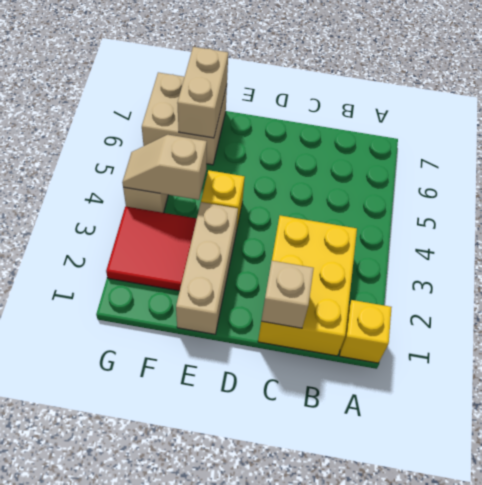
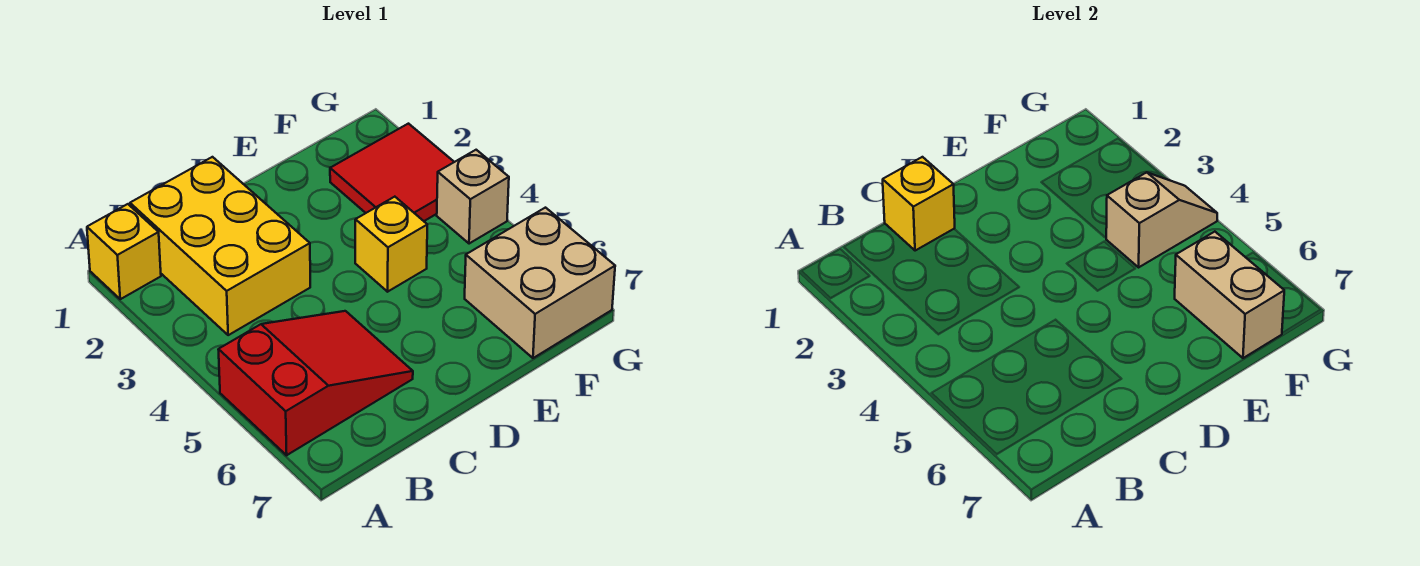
none -> red 2x3 slope [218,311,413,455]
tan 1x1 brick [261,261,314,328] -> yellow 1x1 brick [883,157,955,251]
tan 1x3 brick [176,202,238,334] -> none

